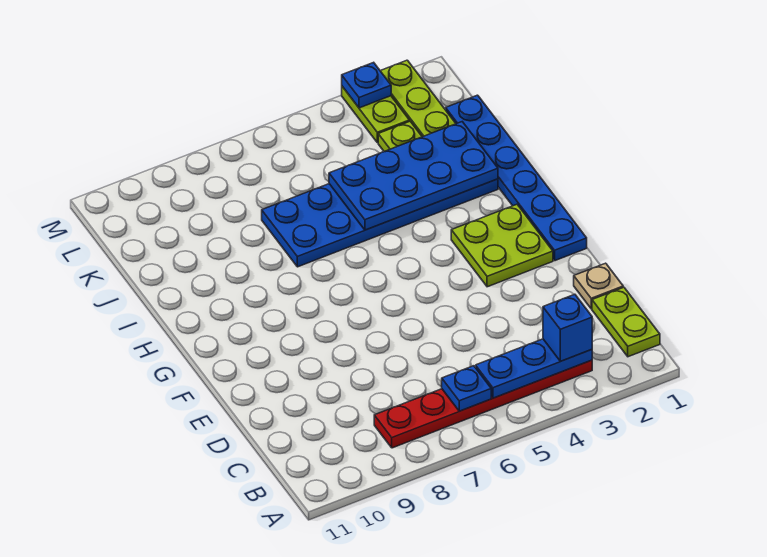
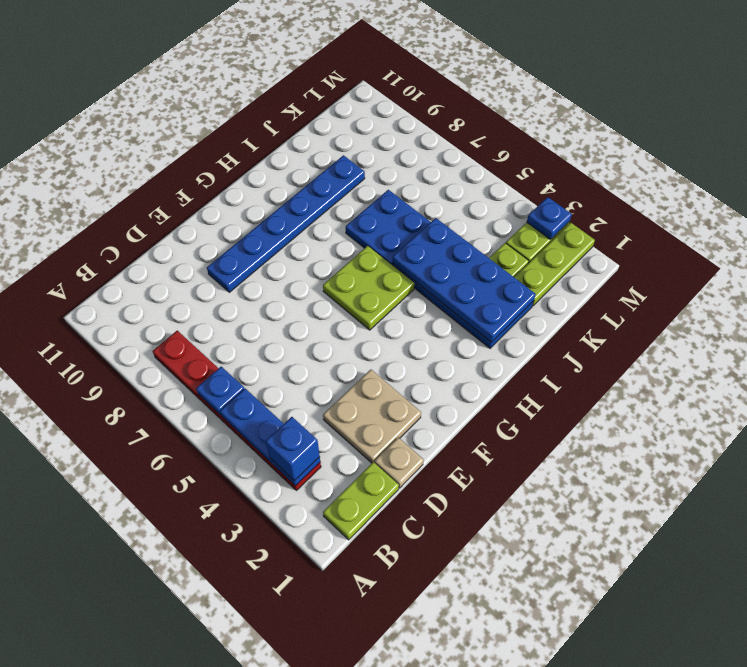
none -> tan 2x2 plate [323,370,421,463]
blue 1x6 plate [446,95,587,261] -> blue 1x6 plate moved to [207,155,365,292]
lime 2x2 plate [451,204,553,287] -> lime 2x2 plate moved to [323,246,414,330]

